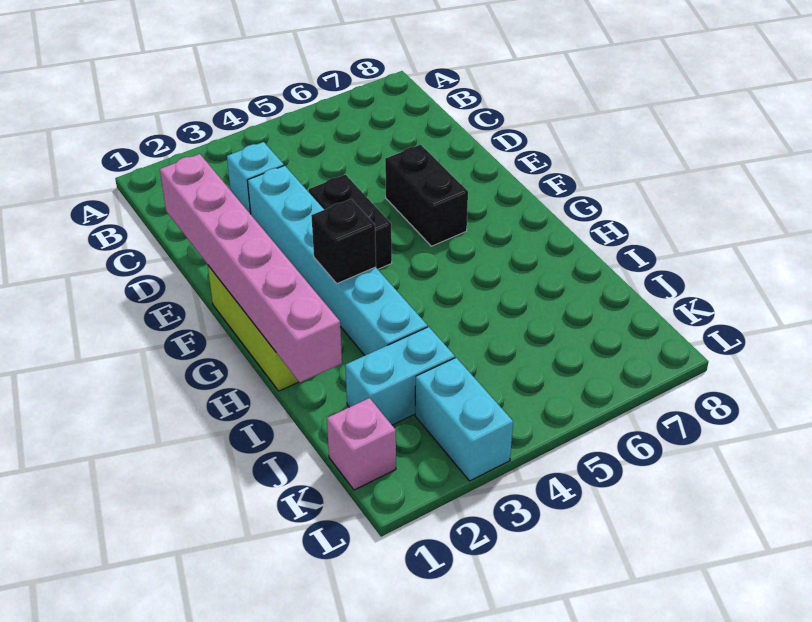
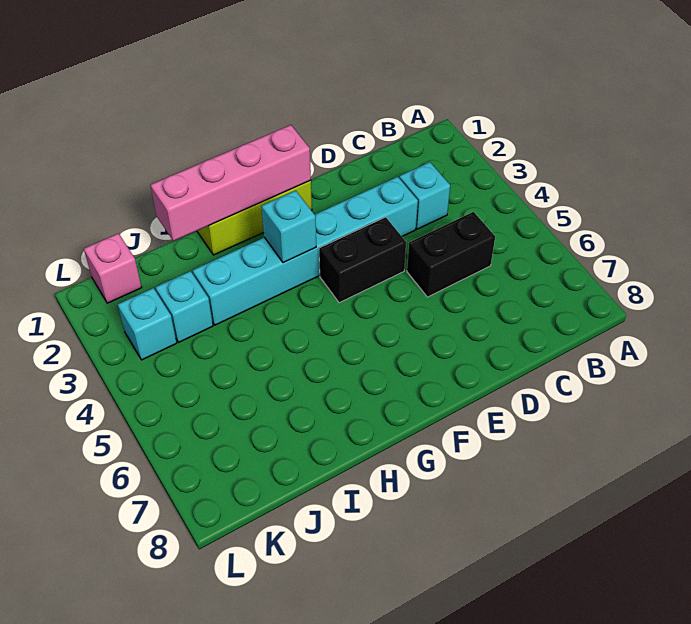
pink 1x6 brick [160,154,342,382] -> pink 1x4 brick [150,125,311,241]
black 1x2 brick [385,145,468,246] -> black 1x2 brick moved to [407,212,495,297]
black 1x1 brick [311,199,376,284] -> cyan 1x1 brick [262,190,316,263]
cyan 1x2 brick [345,327,455,425] -> cyan 1x1 brick [156,271,213,342]
cyan 1x2 brick [415,358,513,481] -> cyan 1x1 brick [118,288,177,360]

